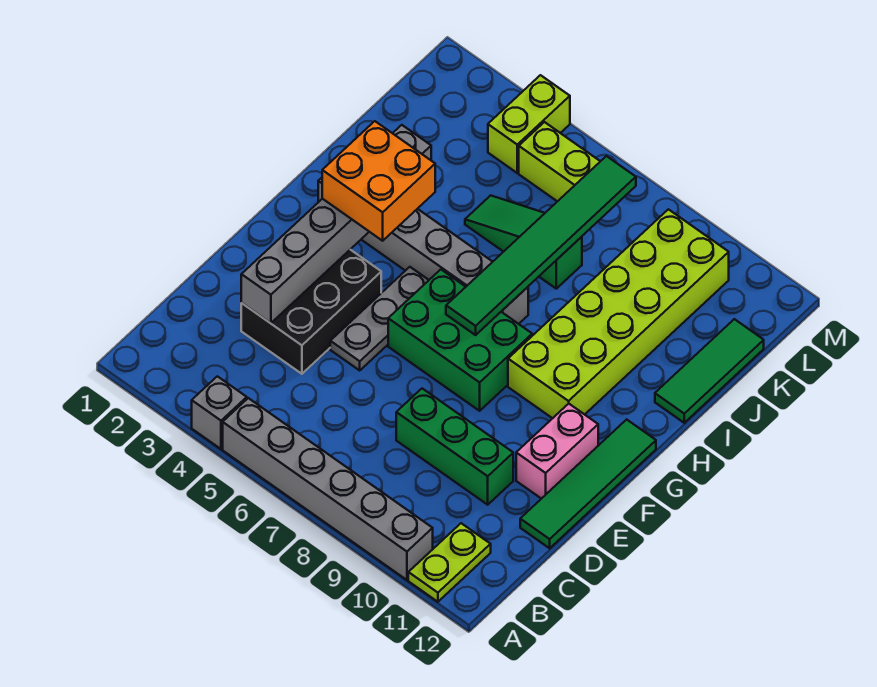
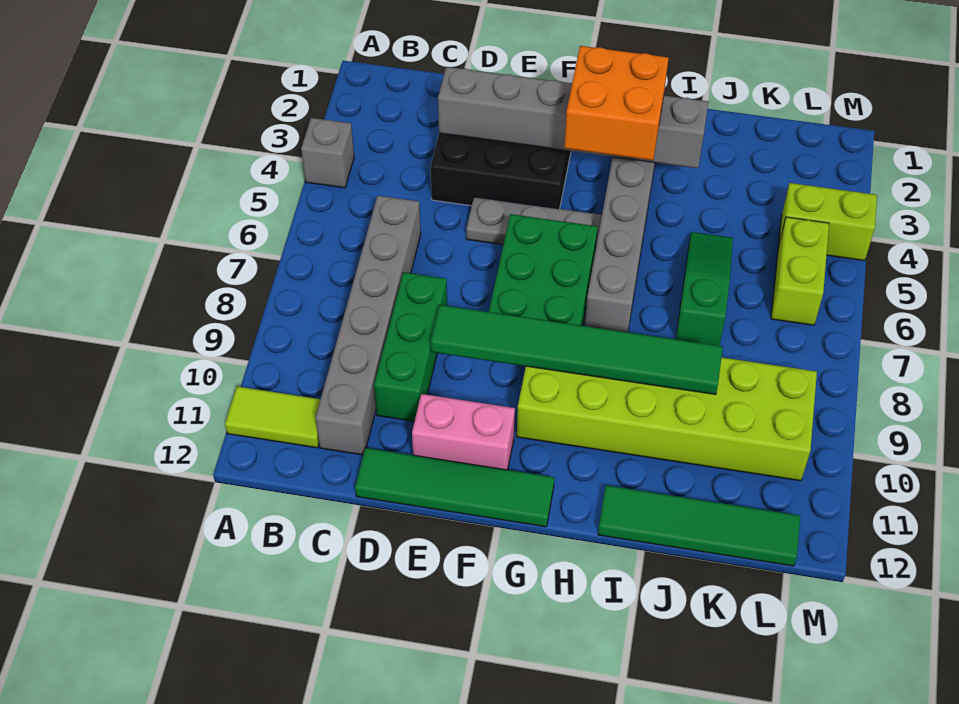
grey 1x6 brick [223,398,433,580] -> grey 1x6 brick moved to [315,196,421,455]
lime 1x2 plate [408,523,491,602] -> lime 1x2 tile [225,386,320,448]
green 1x6 tile [446,156,636,335] -> green 1x6 tile moved to [431,305,723,395]
green 1x3 tile [655,319,764,423] -> green 1x4 tile [598,485,800,566]

